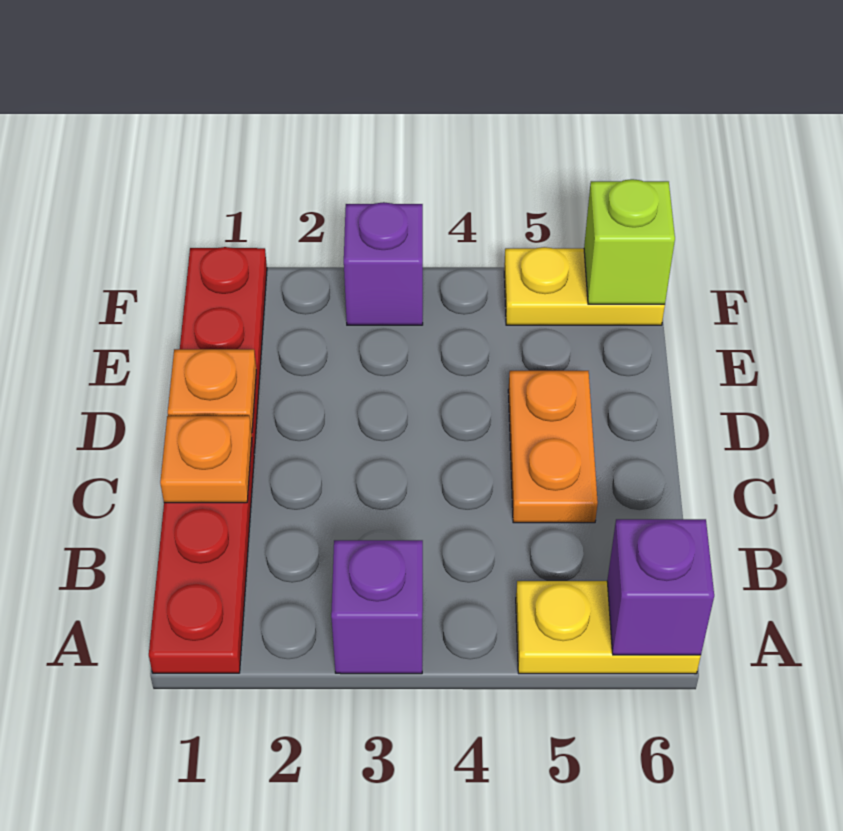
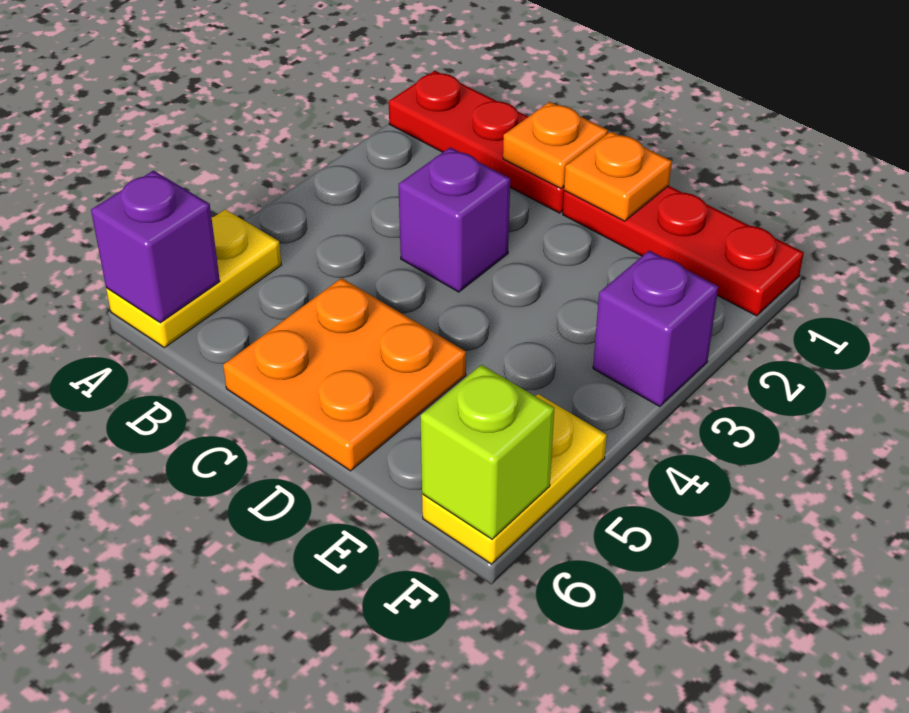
purple 1x1 brick [331,540,423,674] -> purple 1x1 brick moved to [399,147,510,292]
orange 1x2 plate [508,371,598,523] -> orange 2x2 plate [223,278,466,471]

